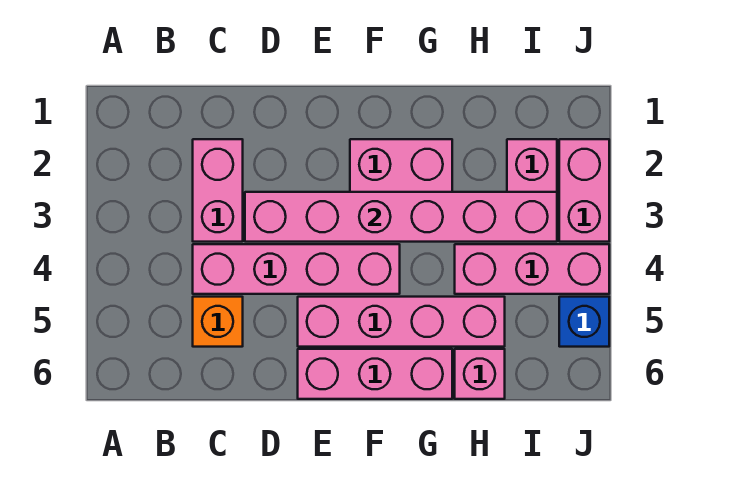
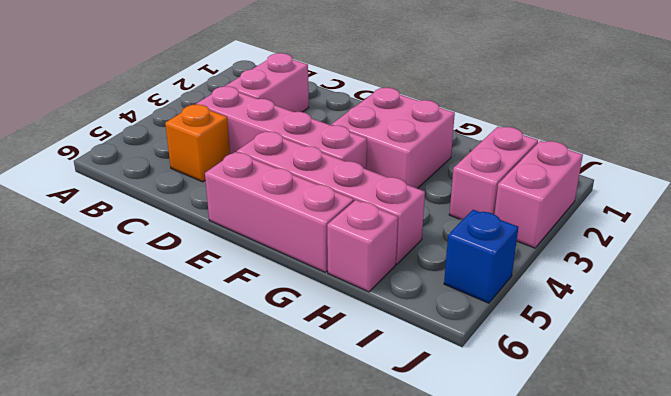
pink 1x6 brick [245,192,557,242] -> none
pink 1x3 brick [455,244,609,294] -> none

